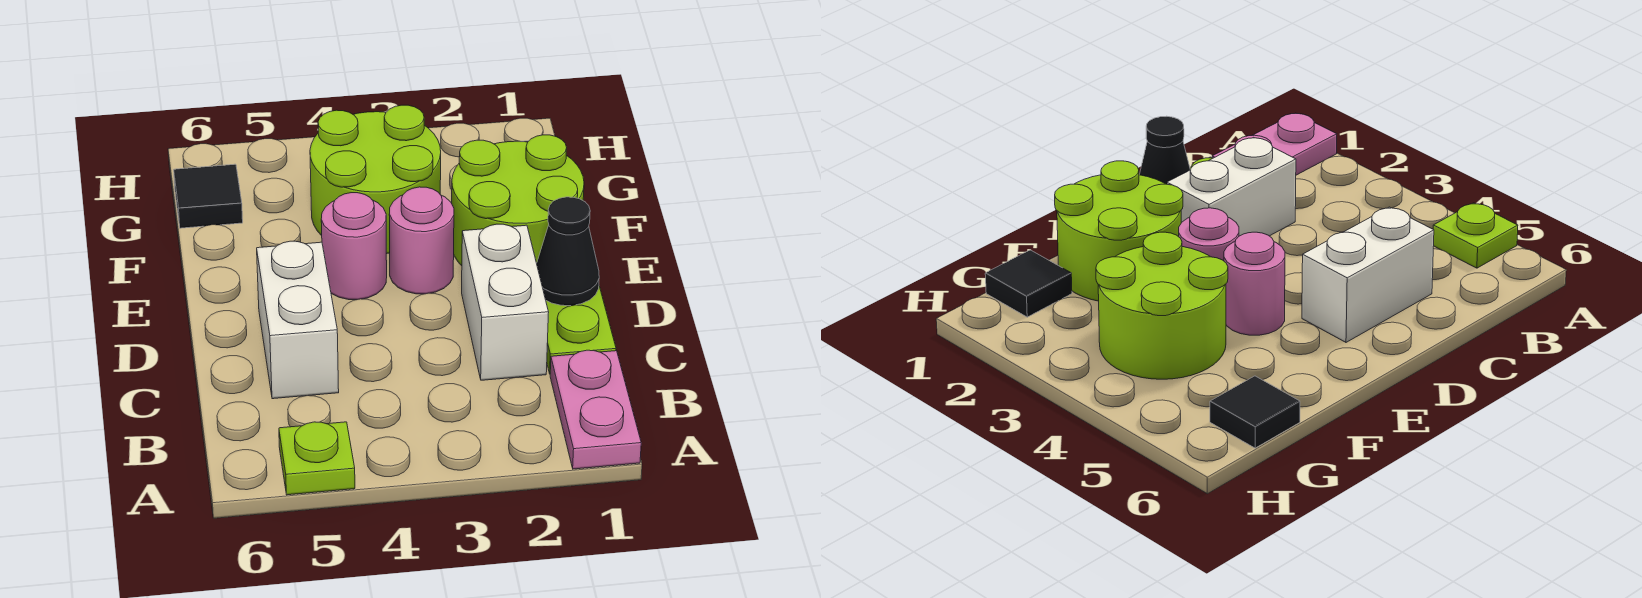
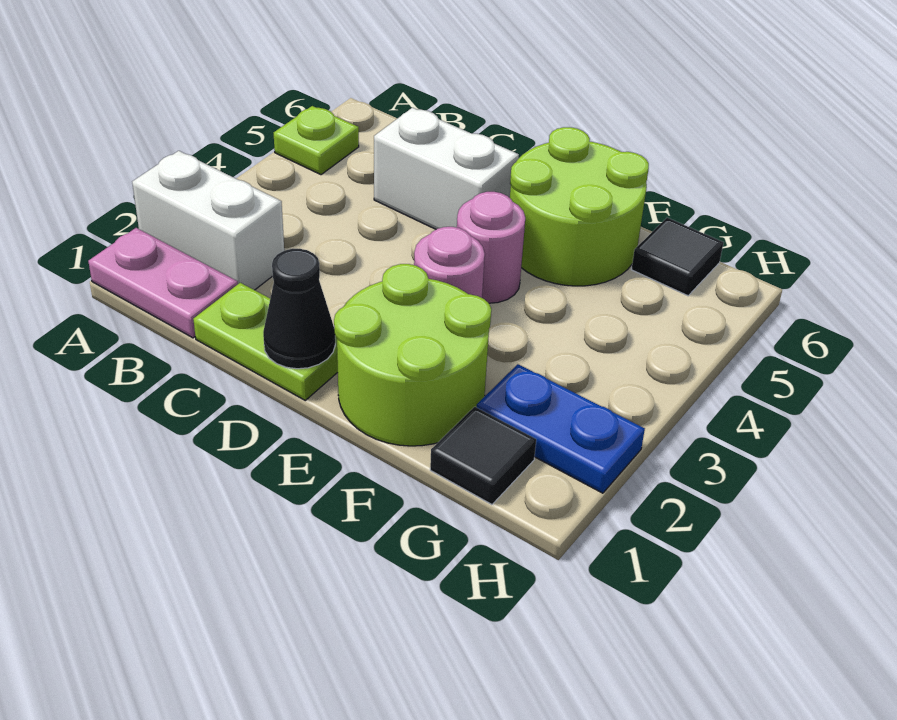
white 1x2 brick [462,224,549,380] -> white 1x2 brick moved to [132,151,284,290]
lime 2x2 round brick [310,105,441,254] -> lime 2x2 round brick moved to [510,127,649,286]
none -> blue 1x2 plate [477,364,645,493]

